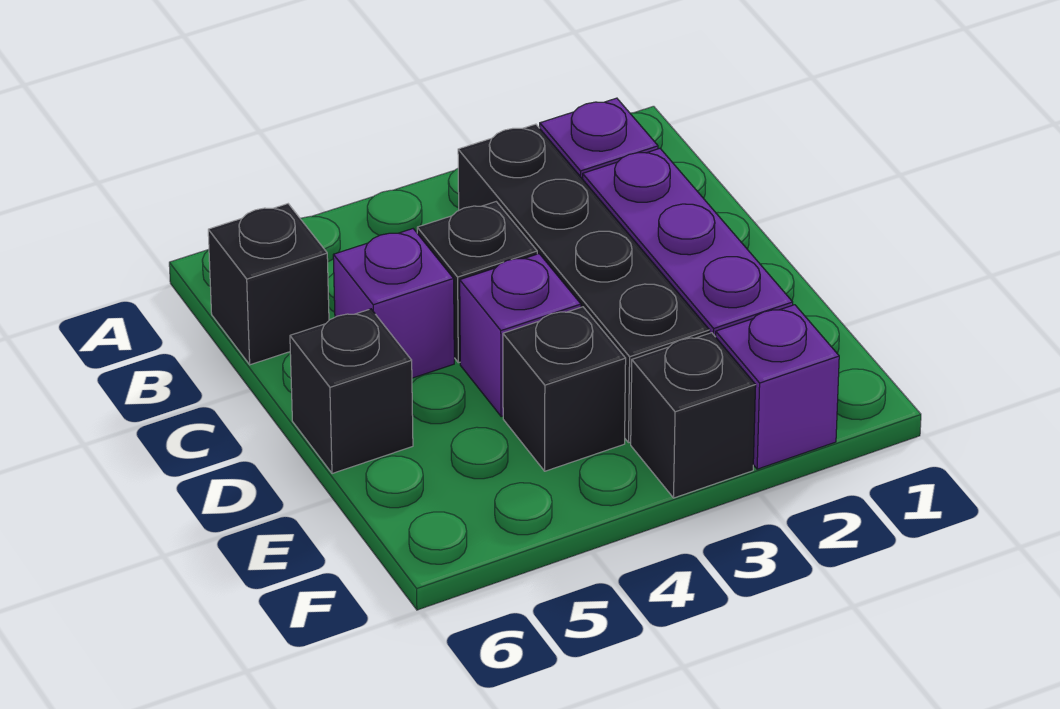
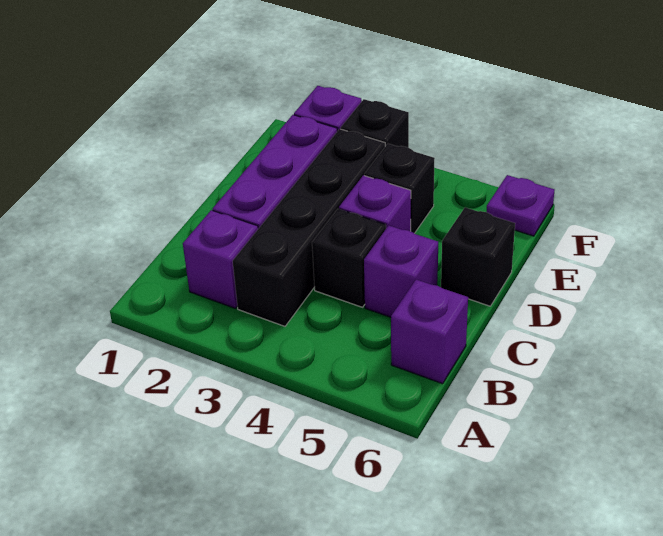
black 1x1 brick [208,204,329,365] -> purple 1x1 brick [391,279,468,384]
none -> purple 1x1 plate [486,175,555,236]

